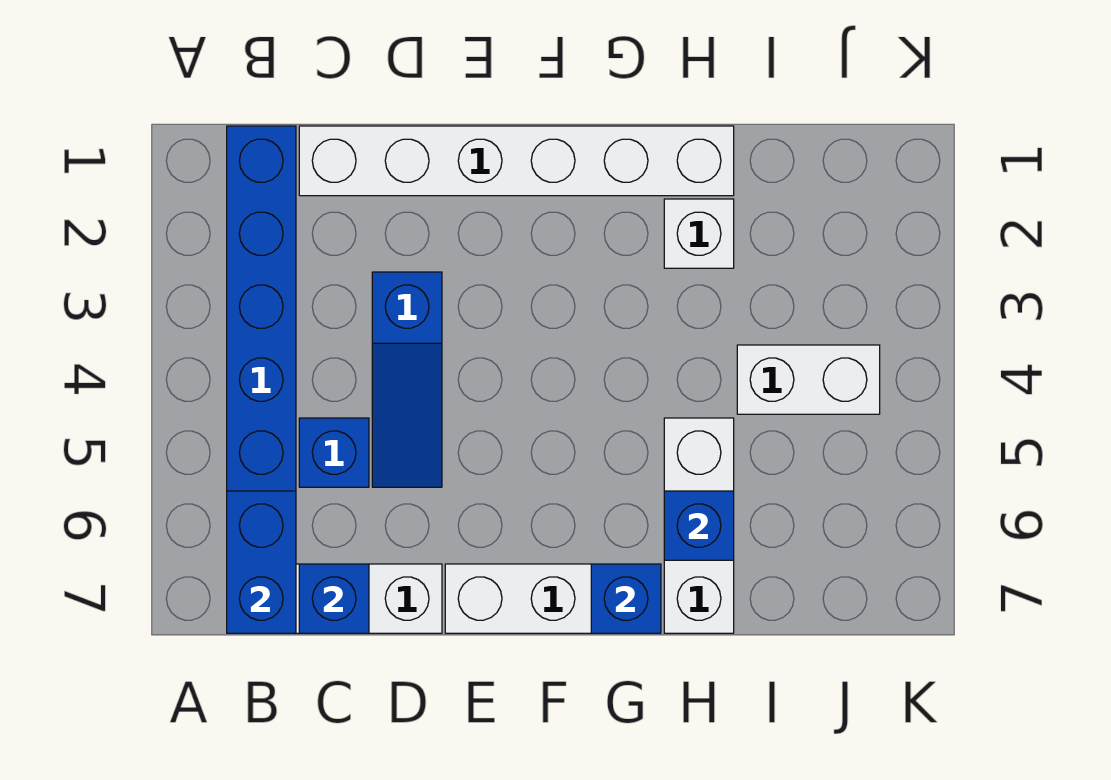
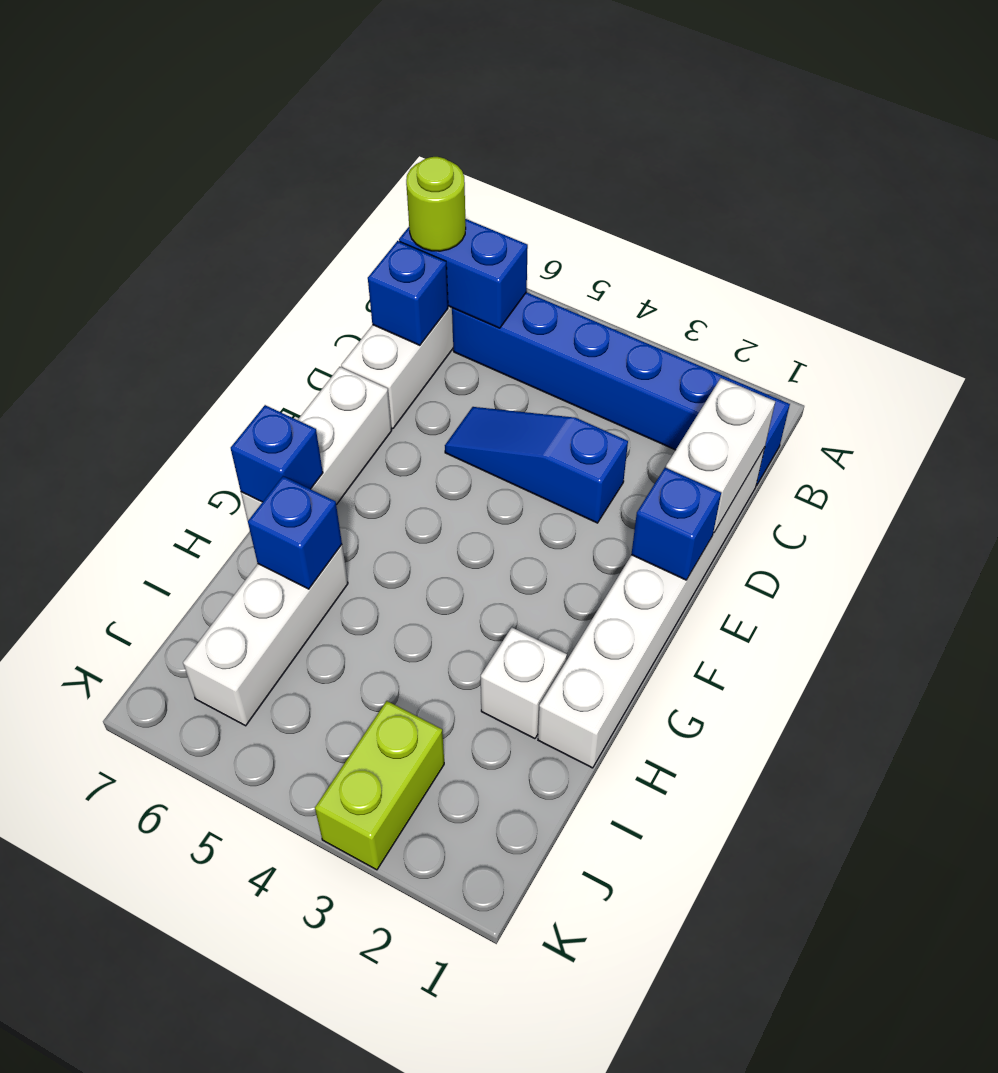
none -> lime 1x1 round brick [406,157,466,251]
blue 1x1 brick [299,418,369,487] -> blue 1x1 brick moved to [631,468,721,580]
white 1x3 brick [664,418,734,633] -> white 1x3 brick turned to [183,545,348,726]
white 1x2 brick [737,345,880,414] -> white 1x2 brick moved to [666,378,775,533]
none -> lime 1x2 brick [315,701,444,870]

